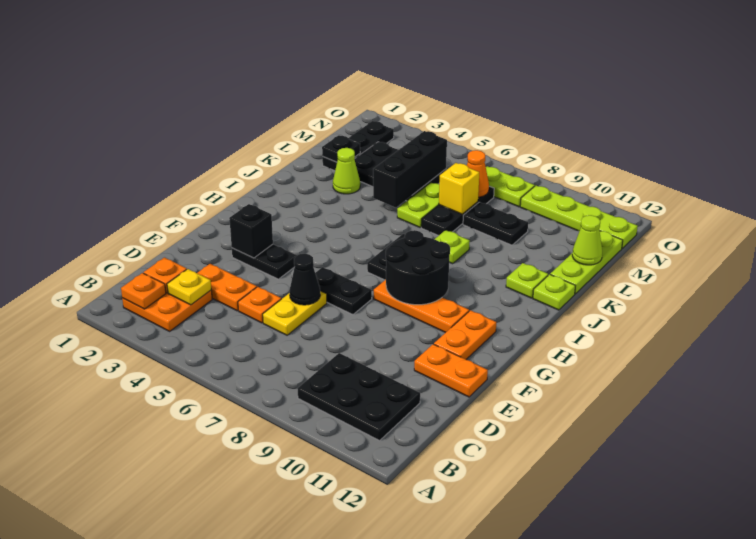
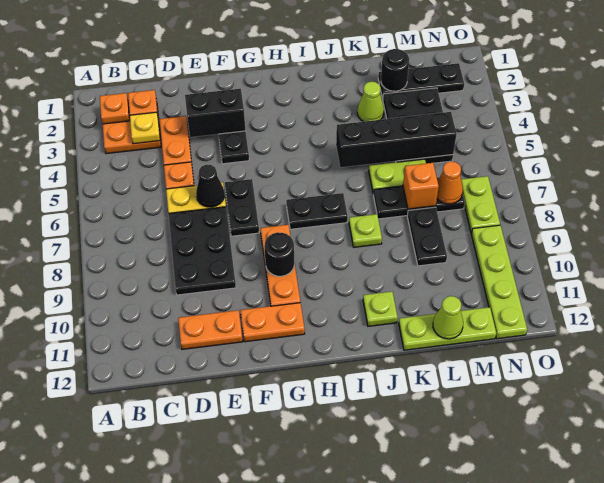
black 2x3 plate [298,353,420,441] -> black 2x3 plate moved to [168,207,236,295]
orange 1x2 plate [414,344,488,397] -> orange 1x2 plate turned to [178,310,243,349]
black 1x1 brick [229,204,273,258] -> black 1x2 brick [185,89,246,137]
black 2x2 round brick [386,230,450,305] -> black 1x1 round brick [264,232,294,276]
lime 1x1 plate [533,274,575,310] -> none
black 1x3 brick [373,131,447,207] -> black 1x4 brick [336,112,457,167]
black 1x1 plate [322,135,360,162] -> black 1x1 round brick [381,49,409,91]
yellow 1x1 brick [439,163,479,214] -> orange 1x1 brick [403,163,439,209]

